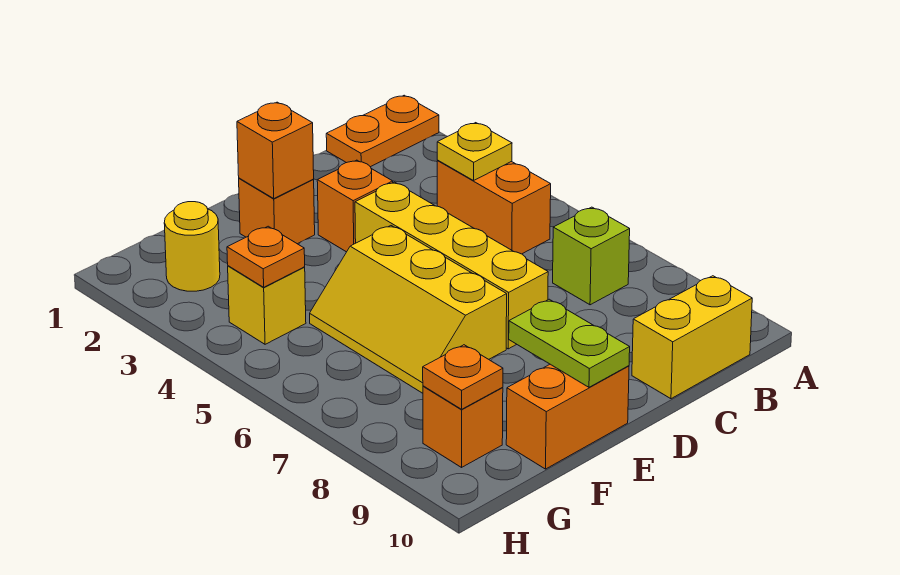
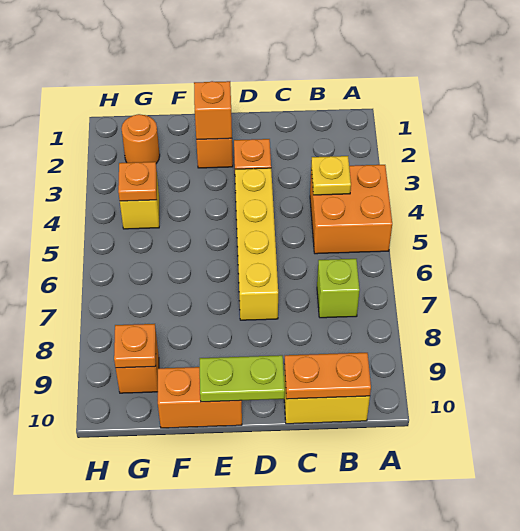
orange 1x2 plate [326,95,439,167] -> orange 1x2 plate moved to [284,353,371,399]
orange 1x2 brick [437,161,551,254] -> orange 2x2 brick [310,165,392,254]
yellow 2x3 slope [310,226,507,393] -> none
lime 1x2 plate [509,299,630,387] -> lime 1x2 plate turned to [200,355,285,402]
yellow 1x1 round brick [164,202,220,291] -> orange 1x1 round brick [121,114,160,163]

